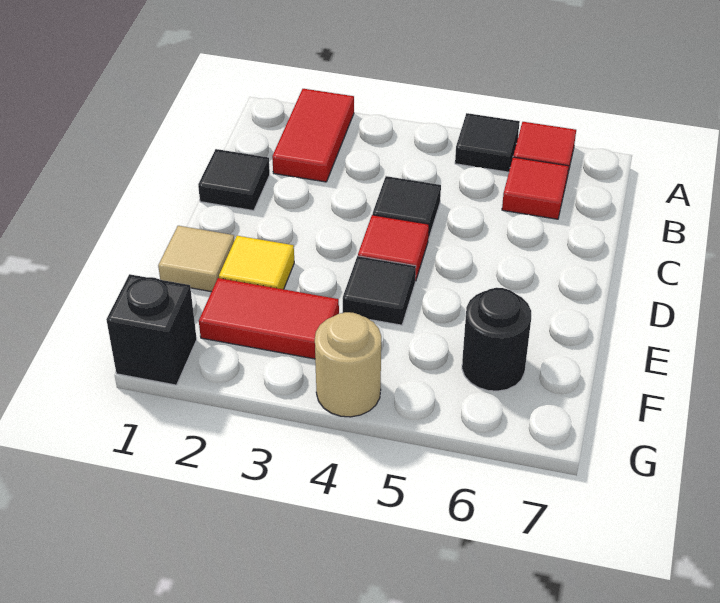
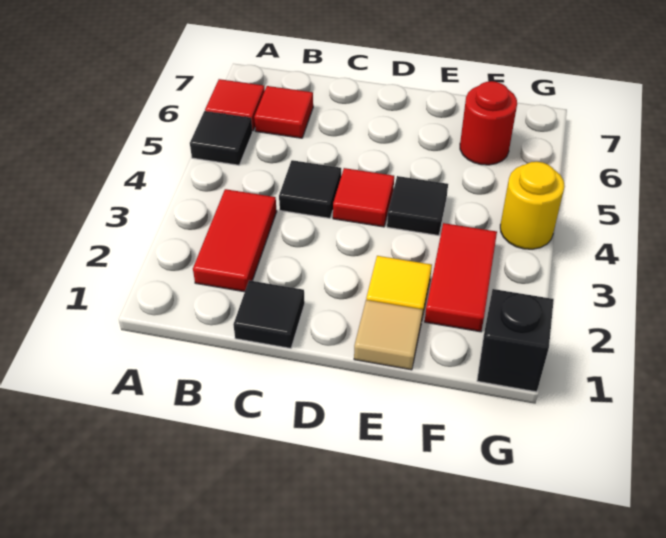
red 1x2 tile [272,89,354,182] -> red 1x2 tile turned to [193,189,277,292]
black 1x1 round brick [462,288,531,391] -> red 1x1 round brick [460,81,517,165]
tan 1x1 round brick [315,312,381,417] -> yellow 1x1 round brick [500,162,565,249]

